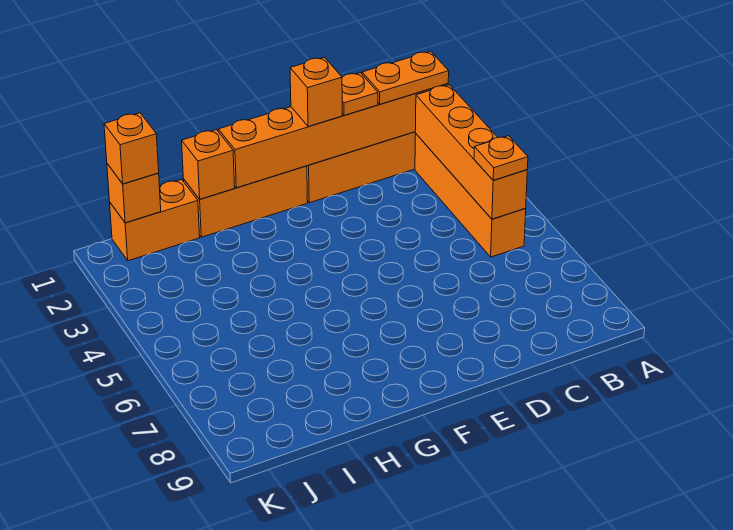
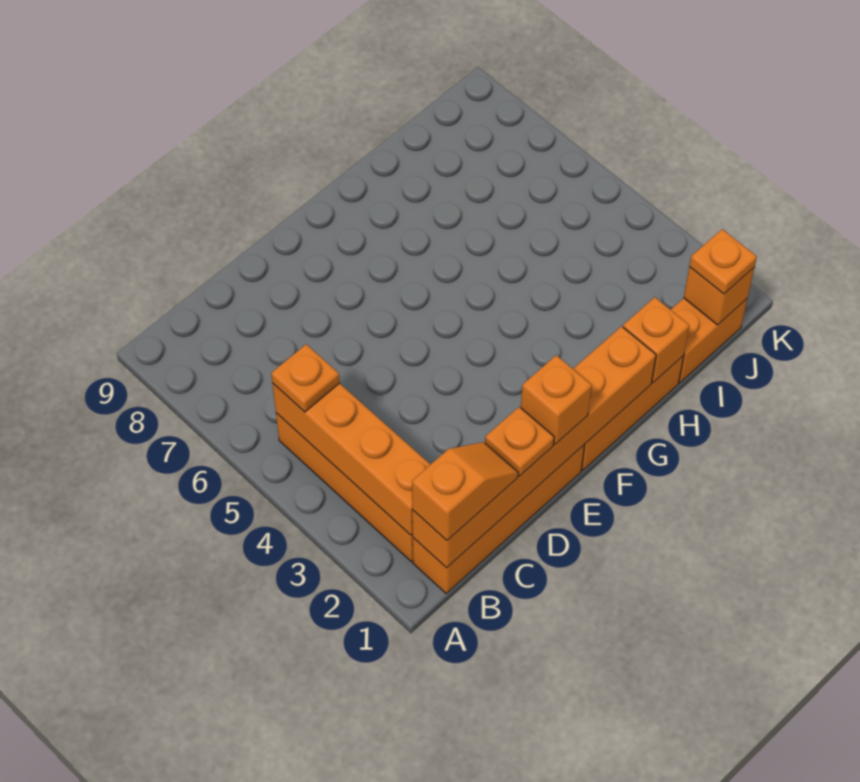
orange 1x2 plate [362,51,449,104] -> orange 1x2 slope [412,442,518,540]
orange 1x1 brick [104,113,159,184] -> orange 1x1 plate [689,229,757,294]

